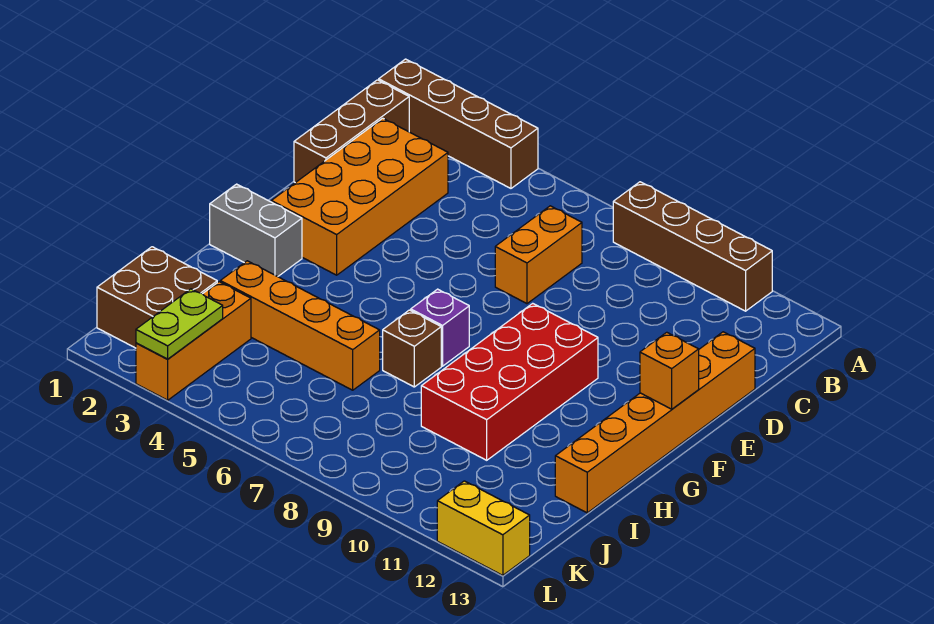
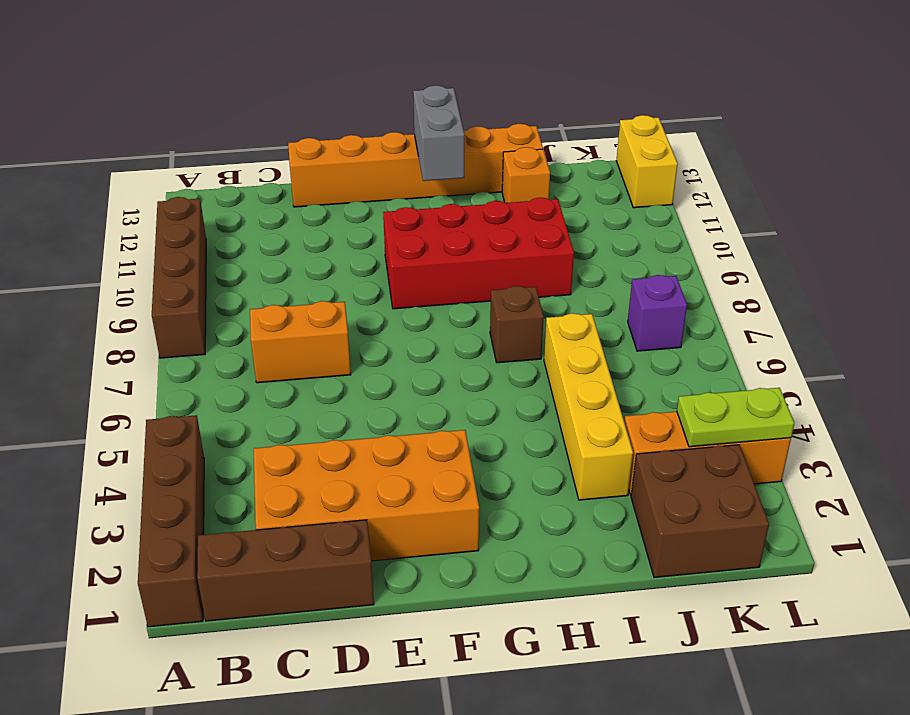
orange 1x1 brick [640,332,699,409] -> orange 1x1 brick moved to [502,147,550,203]
grey 1x2 brick [210,184,302,277] -> grey 1x2 brick moved to [413,85,464,181]
purple 1x1 brick [411,289,469,366] -> purple 1x1 brick moved to [628,275,687,351]
orange 1x4 brick [220,261,380,390] -> yellow 1x4 brick [544,313,633,500]

